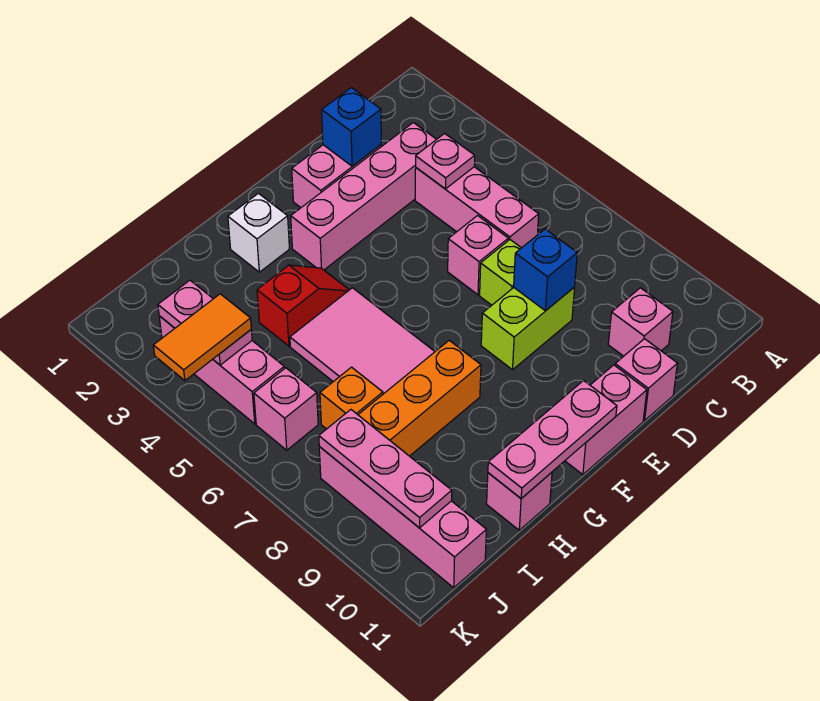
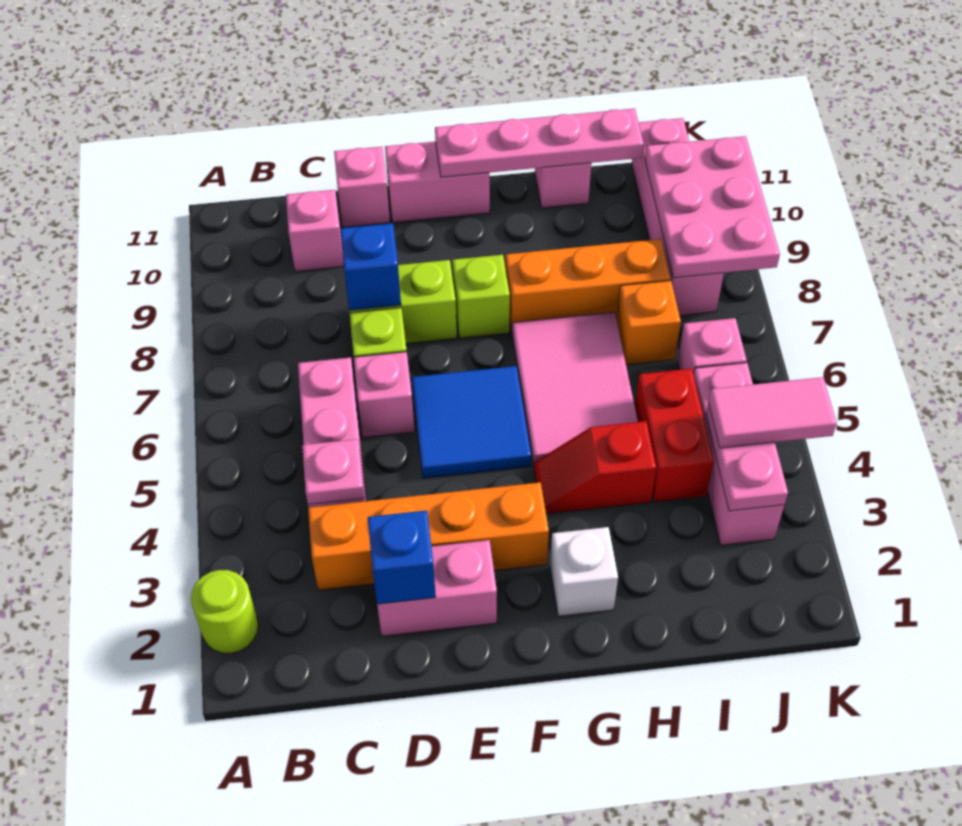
none -> lime 1x1 round brick [191,570,258,653]
pink 1x4 brick [291,123,437,270] -> orange 1x4 brick [308,482,549,590]
none -> blue 2x2 tile [411,366,531,478]
none -> lime 1x1 brick [452,255,510,338]
pink 1x3 plate [488,381,617,498] -> pink 1x4 plate [435,109,644,177]
none -> red 1x2 brick [635,369,714,502]
orange 1x2 tile [153,294,251,381] -> pink 1x2 tile [708,377,837,448]
pink 1x3 plate [319,410,452,528] -> pink 2x3 plate [645,136,780,278]

